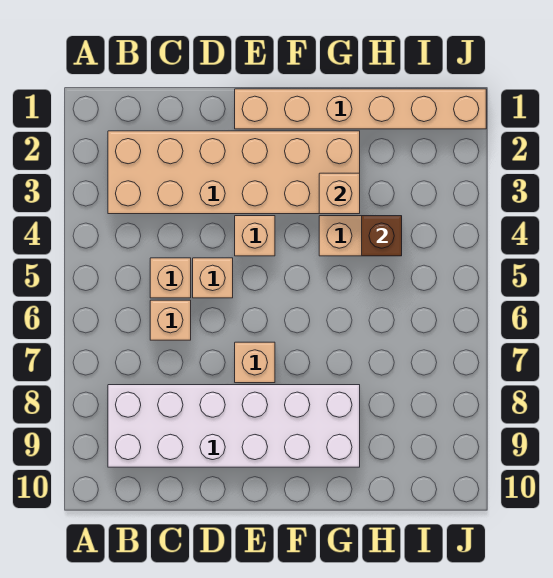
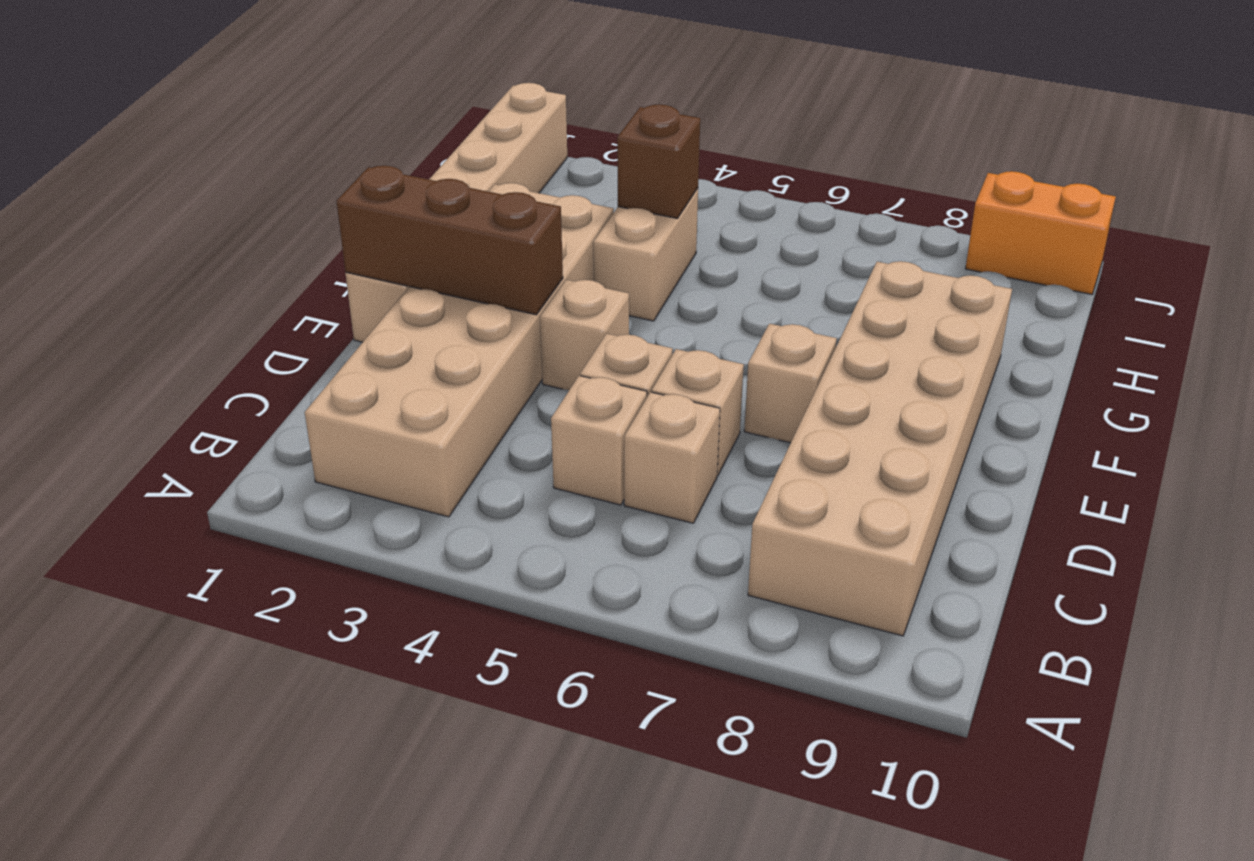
white 2x6 brick [108,385,360,467] -> tan 2x6 brick [748,261,1012,636]
none -> brown 1x3 brick [336,166,563,315]
tan 1x1 brick [319,173,360,214] -> tan 1x1 brick moved to [652,349,744,476]
none -> orange 1x2 brick [965,171,1116,294]

